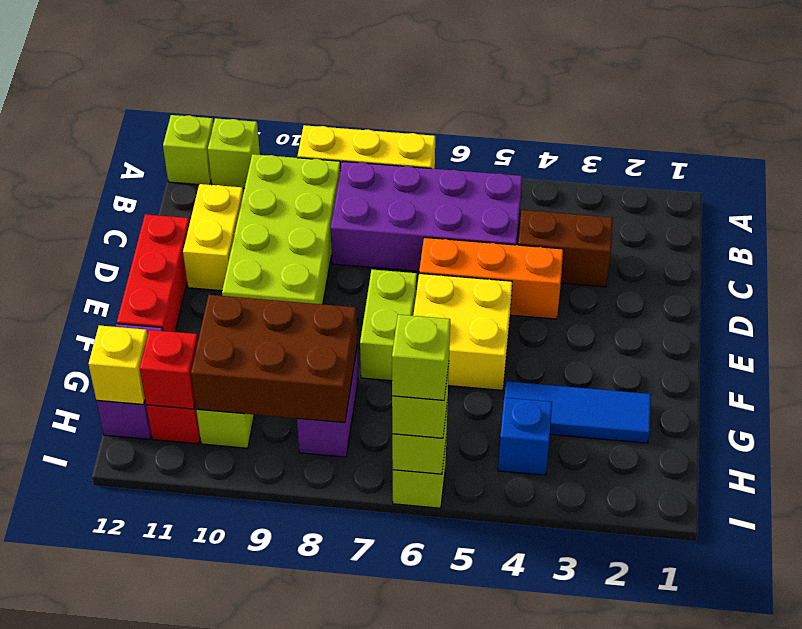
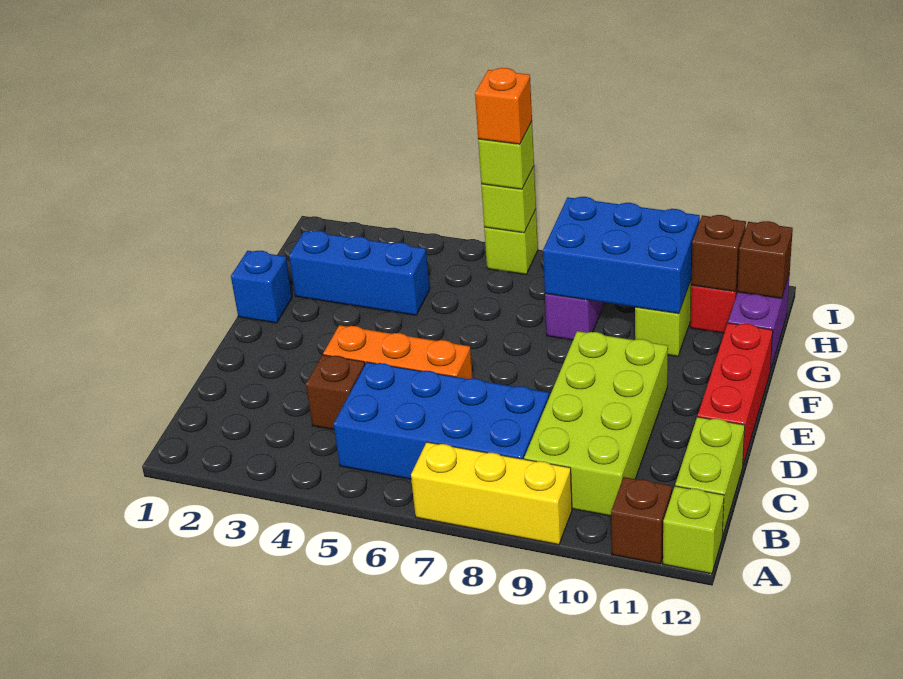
lime 1x1 brick [208,118,260,188] -> brown 1x1 brick [611,477,672,564]
purple 2x4 brick [331,162,522,271] -> blue 2x4 brick [334,362,549,479]
brown 1x2 brick [518,210,613,287] -> brown 1x1 brick [306,355,365,430]
yellow 1x2 brick [183,184,243,291] -> none
yellow 2x2 brick [413,273,512,390] -> none
lime 1x2 brick [360,270,417,381] -> lime 1x2 brick moved to [675,417,745,537]
blue 1x3 tile [505,381,651,443] -> blue 1x3 brick [289,231,430,315]
brown 2x3 brick [191,295,357,423] -> blue 2x3 brick [543,197,700,314]
blue 1x1 brick [498,398,552,475] -> blue 1x1 brick moved to [231,251,292,323]
red 1x1 brick [140,330,198,409] -> brown 1x1 brick [691,215,746,292]
yellow 1x1 brick [89,325,148,405] -> brown 1x1 brick [737,221,793,299]
lime 1x1 brick [392,314,450,400] -> orange 1x1 brick [475,68,532,144]

